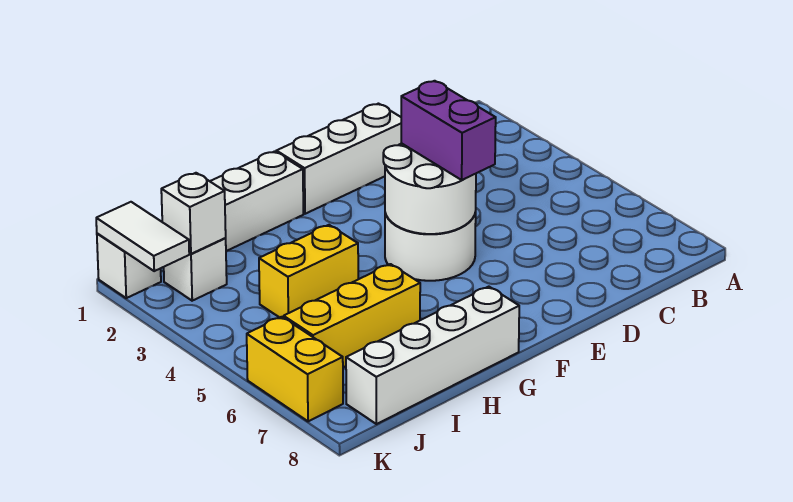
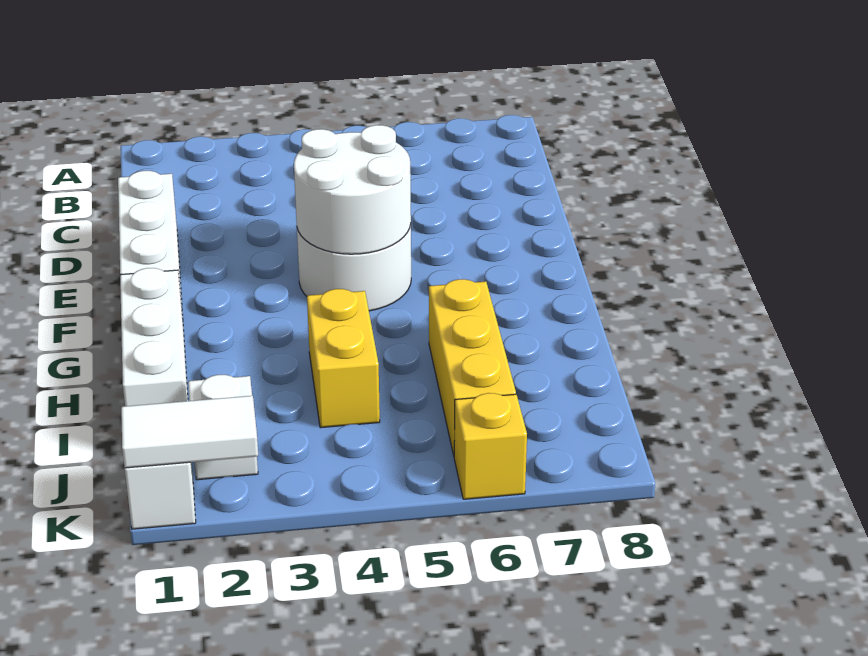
purple 1x2 brick [401,81,496,180] -> none
white 1x4 brick [346,287,519,424] -> none
white 1x1 brick [161,173,226,254] -> none
yellow 1x2 brick [247,317,343,421] -> yellow 1x1 brick [454,393,527,499]

